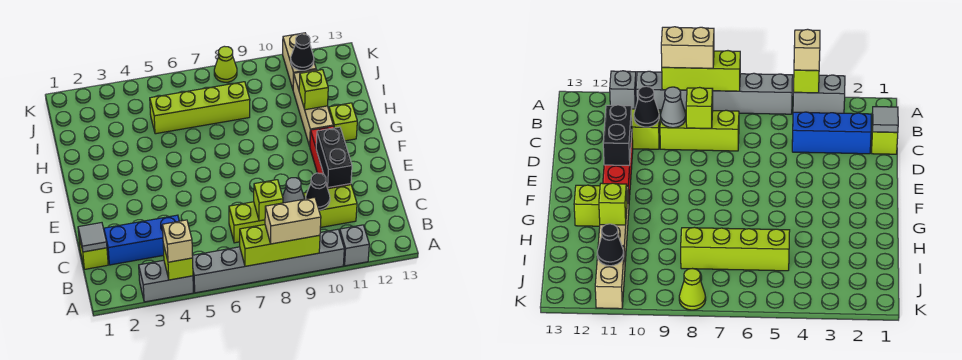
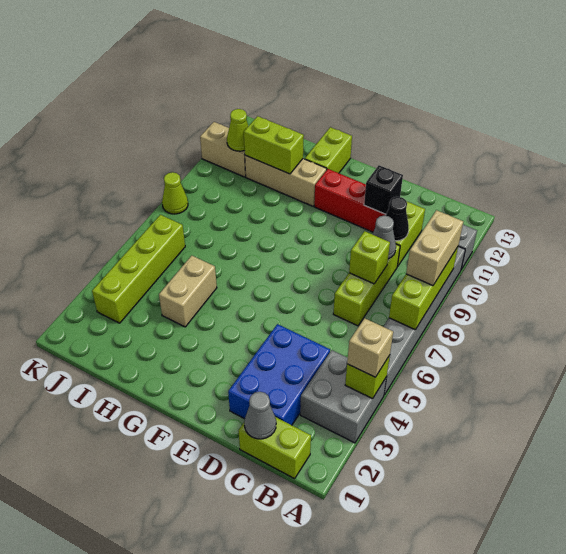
grey 1x2 brick [139,260,193,302] -> grey 2x2 brick [300,350,386,443]
lime 1x1 brick [79,237,108,269] -> lime 1x2 brick [239,417,311,479]
grey 1x1 tile [78,223,107,252] -> grey 1x1 cone [244,392,276,439]
blue 1x3 brick [104,215,179,265] -> blue 2x3 brick [228,324,330,425]
black 1x2 brick [316,127,352,188] -> black 1x1 brick [364,165,403,214]
lime 1x1 brick [329,103,357,141] -> lime 1x2 brick [305,127,352,173]
none -> tan 1x2 brick [159,256,217,327]
lime 1x1 brick [299,70,328,110] -> lime 1x2 brick [244,116,304,174]
lime 1x4 brick [150,82,250,134] -> lime 1x4 brick moved to [92,215,185,323]
black 1x1 cone [291,34,314,70] -> lime 1x1 cone [227,109,248,151]

